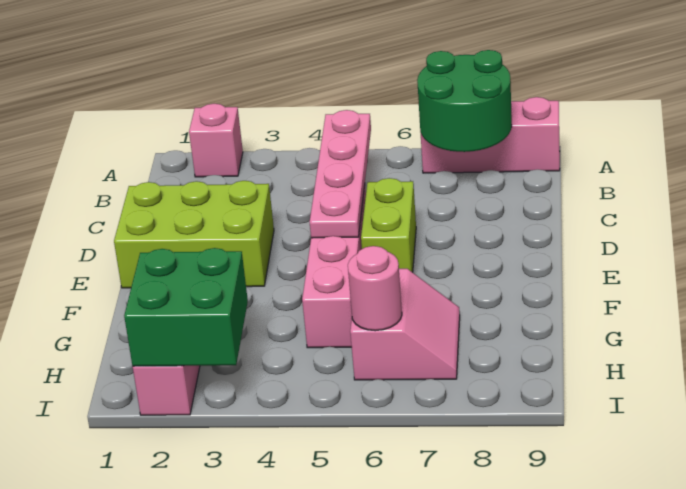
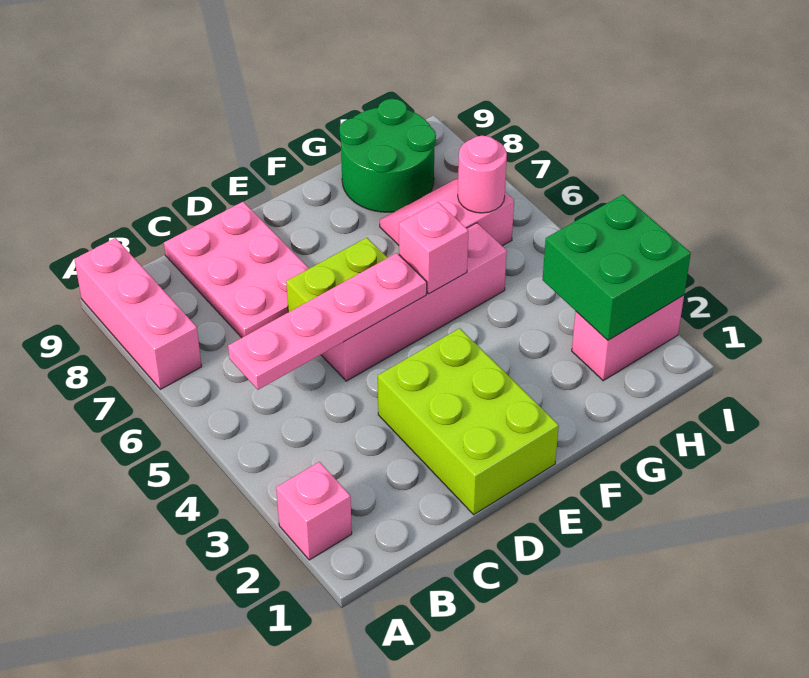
green 2x2 round brick [417,50,512,152] -> green 2x2 round brick moved to [340,99,436,212]
none -> pink 2x3 plate [164,202,309,338]
none -> pink 1x1 brick [399,202,468,294]

